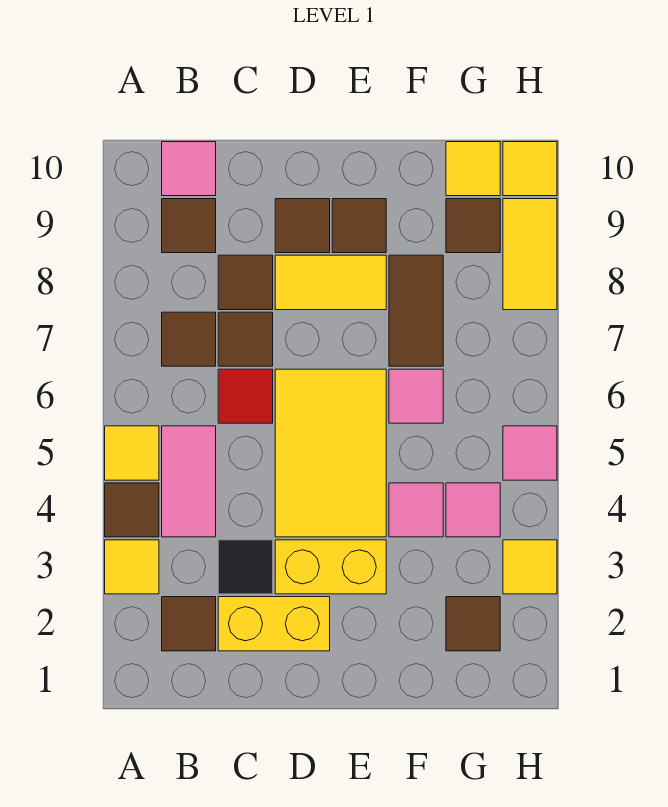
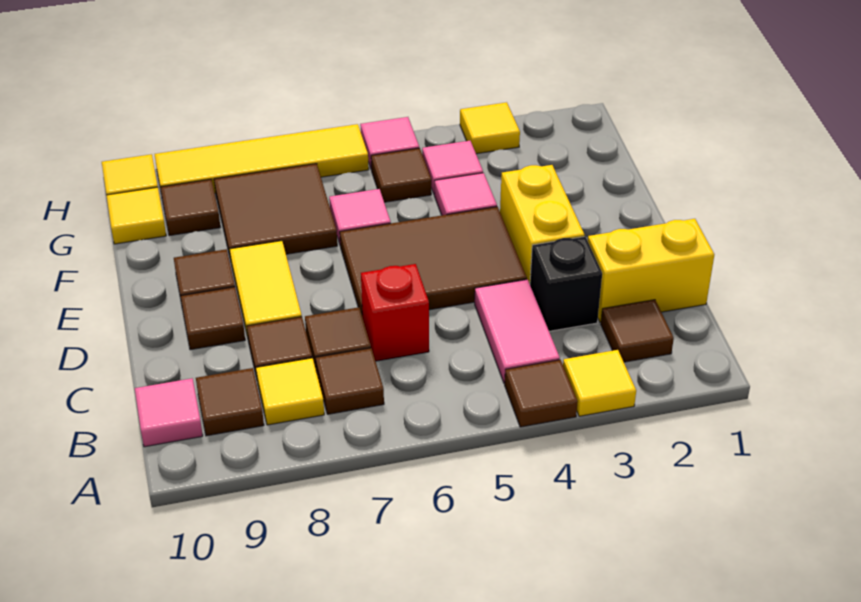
yellow 1x1 tile [105,426,159,480] -> yellow 1x1 tile moved to [256,358,324,425]
pink 1x2 tile [162,426,216,537] -> pink 1x2 tile turned to [475,279,560,383]
yellow 1x2 brick [218,597,330,651] -> yellow 1x2 brick turned to [588,219,714,323]
black 1x1 tile [218,540,273,594] -> black 1x1 brick [530,236,602,331]
red 1x1 tile [218,369,273,423] -> red 1x1 brick [361,264,429,361]
yellow 2x3 tile [275,369,386,537] -> brown 2x3 tile [340,207,527,317]
brown 1x2 tile [389,255,443,366] -> brown 2x2 tile [214,164,337,260]
brown 1x1 tile [446,597,500,651] -> brown 1x1 tile moved to [371,148,431,202]
yellow 1x2 tile [503,199,557,310] -> yellow 1x4 tile [155,124,369,195]

